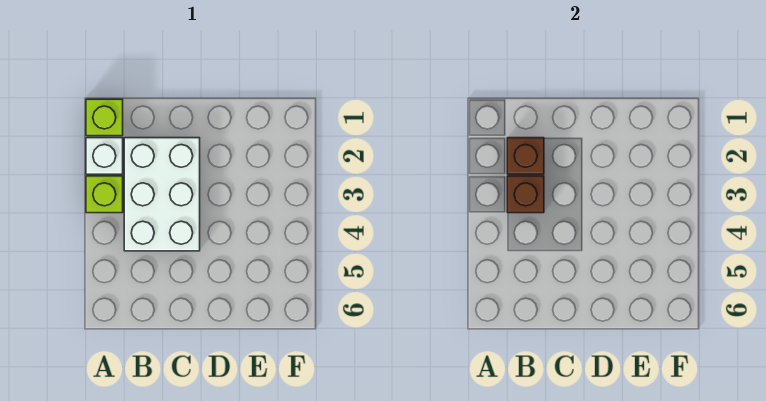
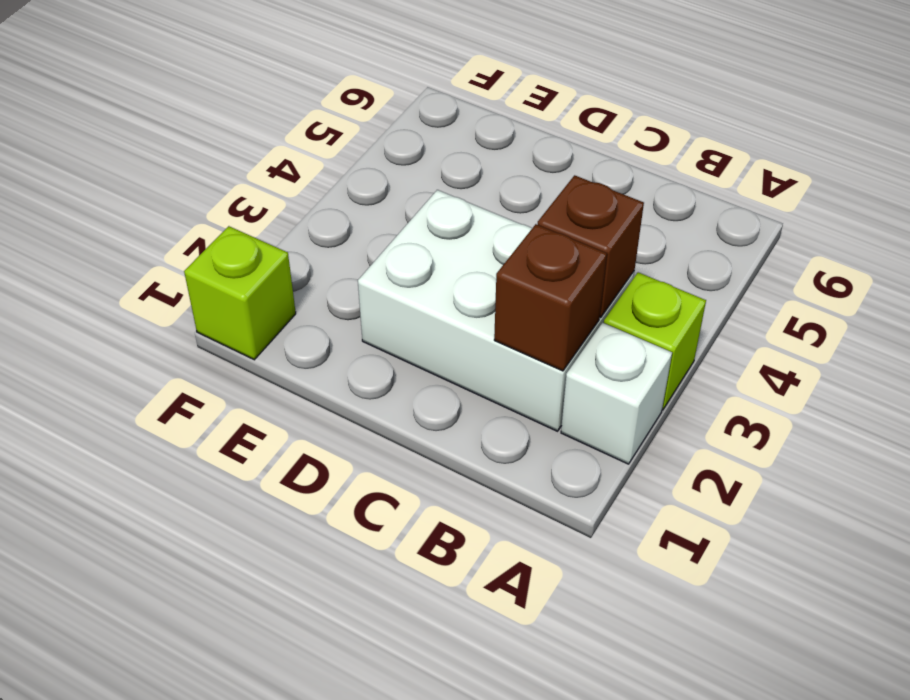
lime 1x1 brick [86,99,123,136] -> lime 1x1 brick moved to [184,226,296,360]
white 2x3 brick [124,138,200,251] -> white 2x3 brick turned to [358,190,634,431]

